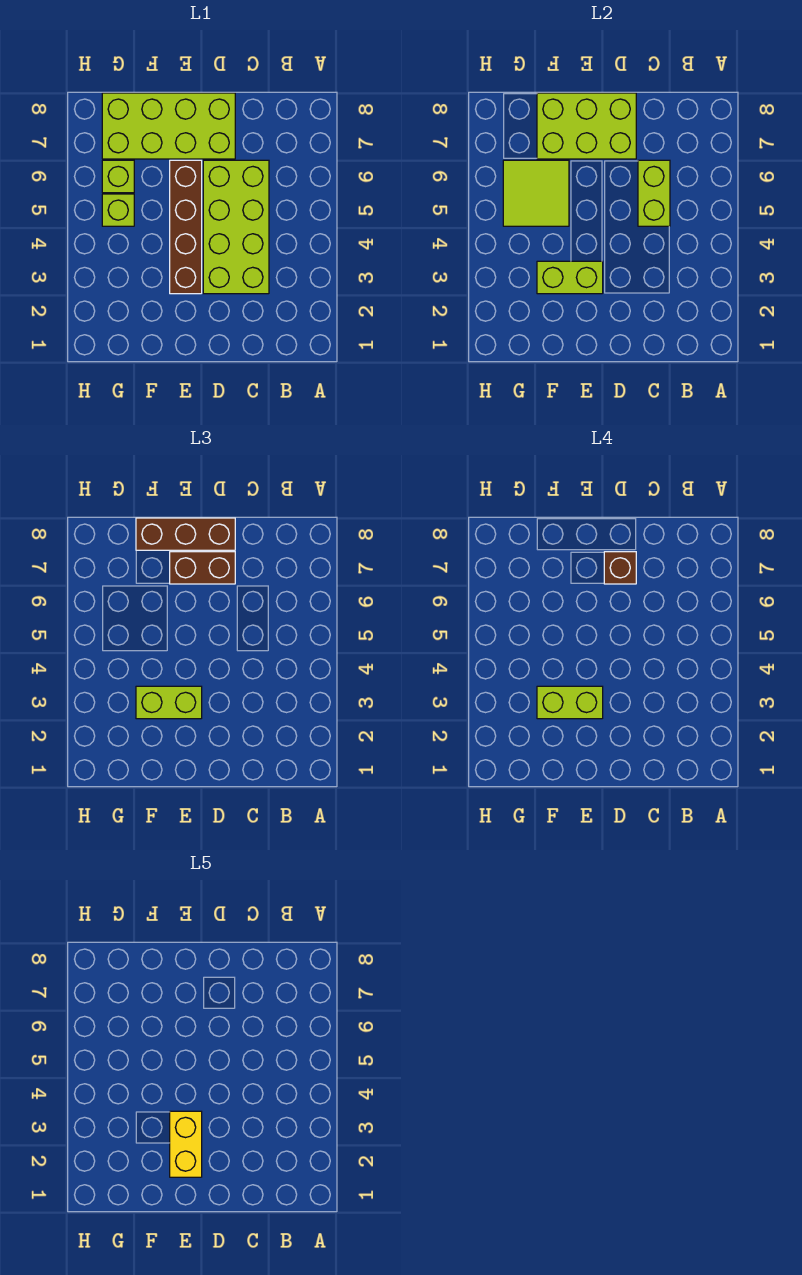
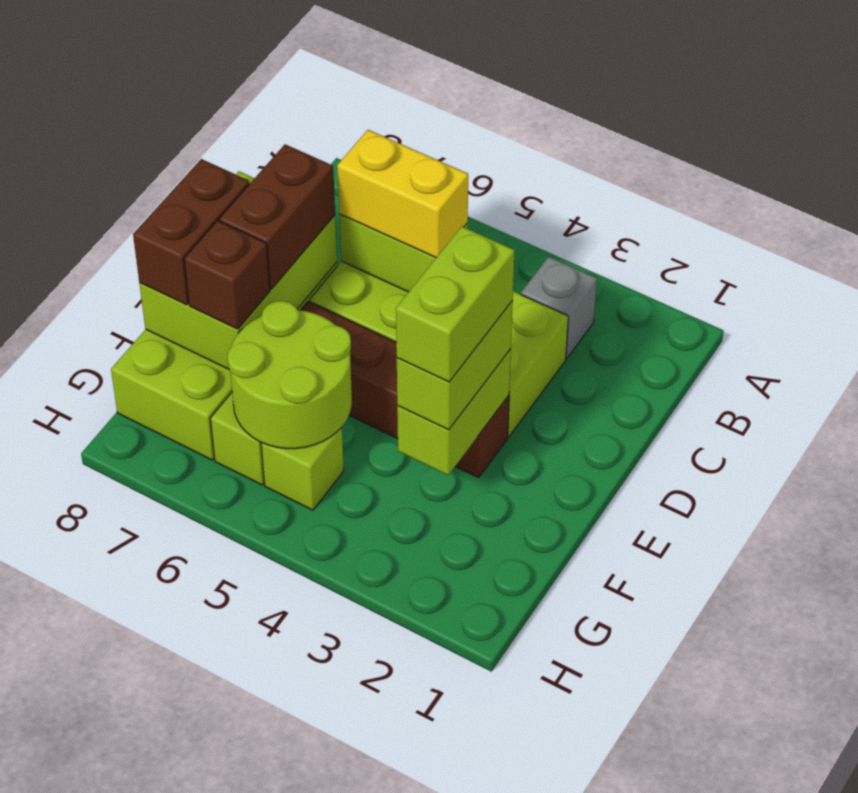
none -> grey 1x1 brick [521,257,597,359]
brown 1x1 brick [604,552,636,584] -> brown 1x1 brick moved to [184,221,270,329]
brown 1x3 brick [136,518,235,550] -> brown 1x2 brick [133,159,249,305]
yellow 1x2 brick [170,1111,202,1177] -> yellow 1x2 brick moved to [337,130,468,257]
lime 2x2 tile [503,160,569,226] -> lime 2x2 round brick [227,301,352,449]

